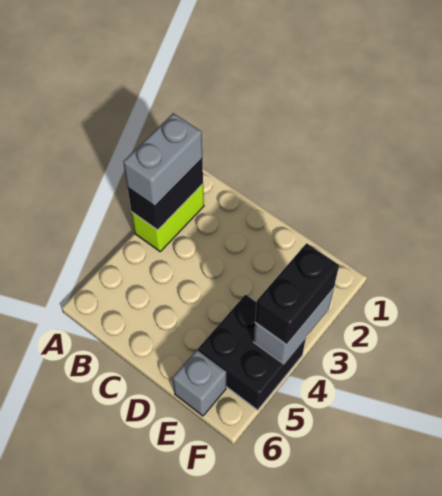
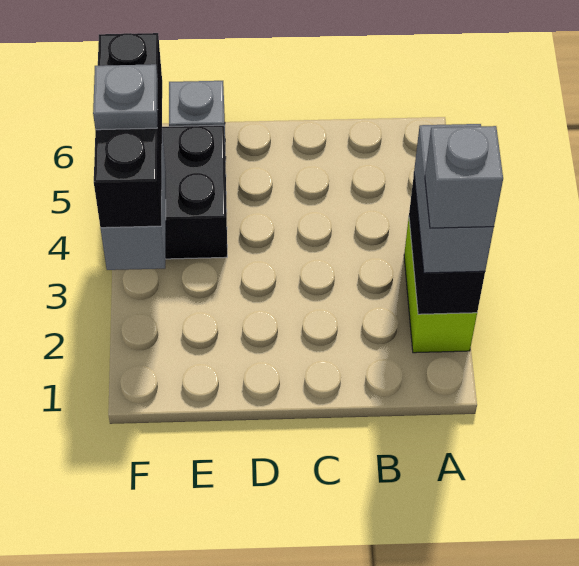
none -> grey 1x1 brick [425,126,503,228]
black 1x2 brick [255,243,339,345] -> black 1x3 brick [94,33,162,228]
none -> grey 1x1 plate [93,64,158,130]

